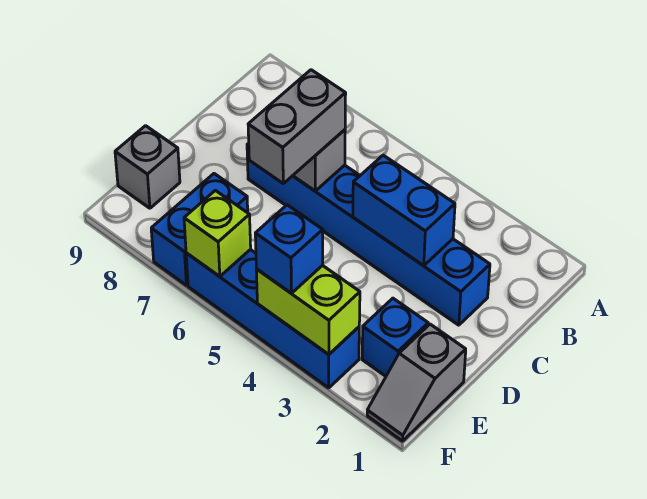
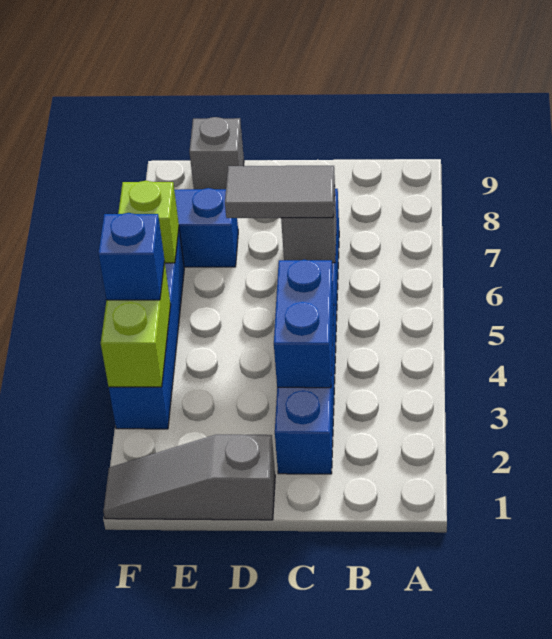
grey 1x2 brick [248,70,346,183] -> grey 1x2 tile [225,166,335,218]
grey 1x2 slope [367,324,466,441] -> grey 1x3 slope [103,435,275,520]
blue 1x1 brick [362,298,428,376] -> none

